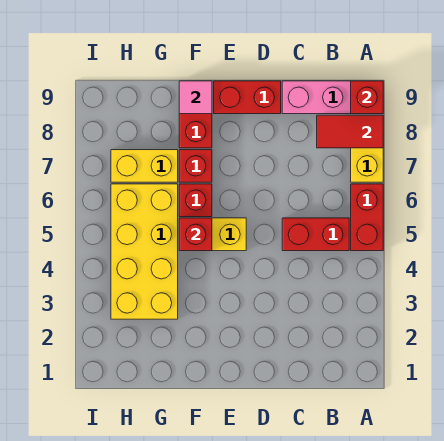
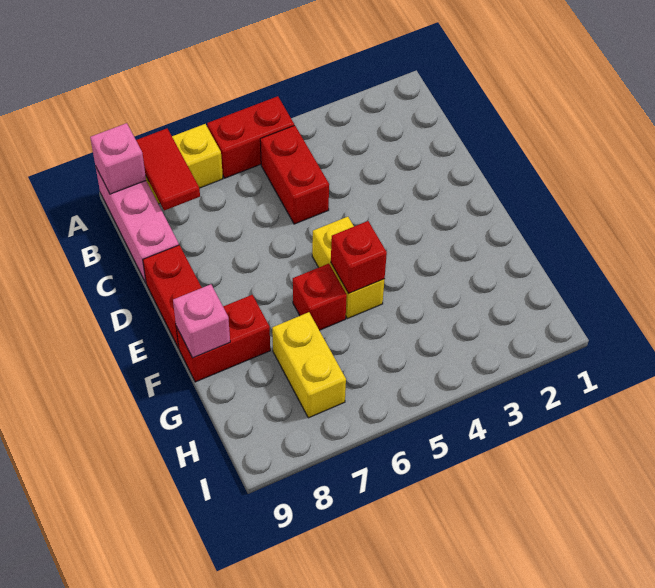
red 1x1 brick [351,81,383,114] -> pink 1x1 brick [90,123,146,194]
red 1x1 brick [179,150,212,182] -> none
pink 1x1 tile [179,81,212,114] -> pink 1x1 brick [173,284,230,358]
yellow 2x4 brick [111,184,178,319] -> none

